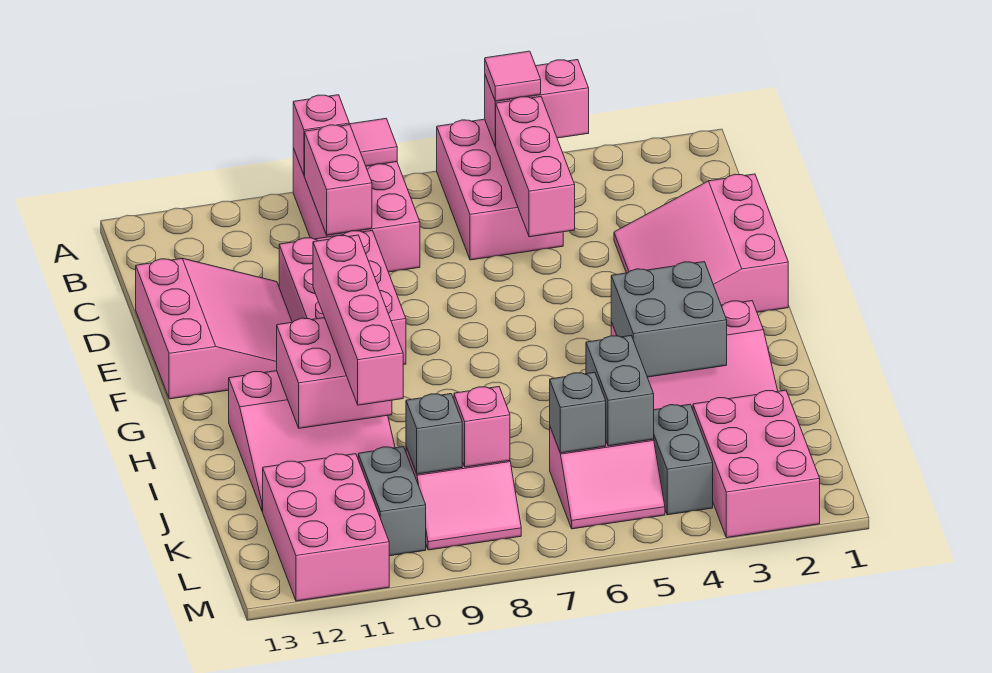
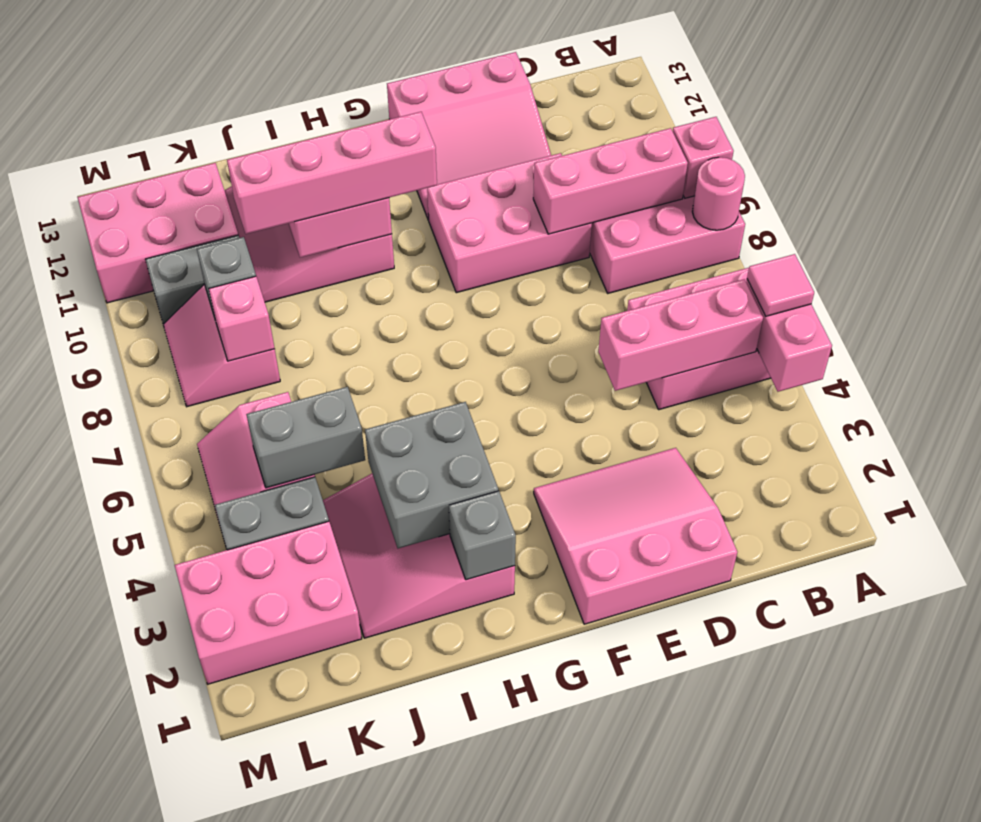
pink 1x1 tile [349,119,397,166] -> pink 1x1 round brick [692,157,745,230]
pink 1x2 brick [305,125,372,235] -> pink 1x3 brick [533,128,688,234]
grey 1x1 brick [550,372,606,453] -> grey 1x1 brick moved to [449,491,516,580]

